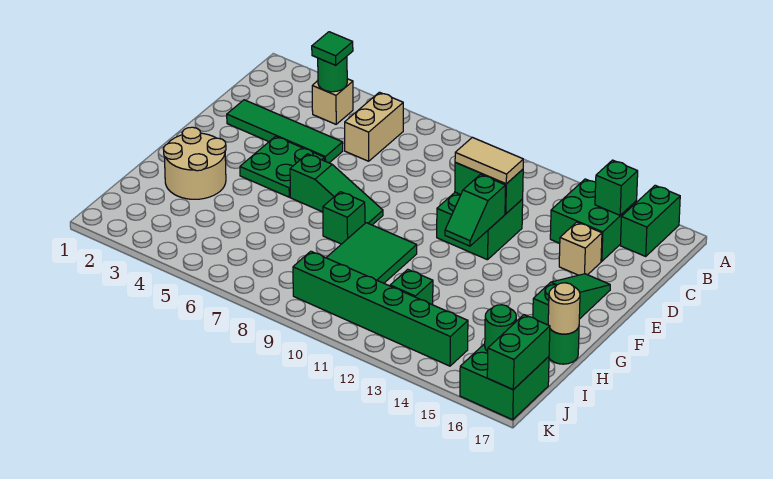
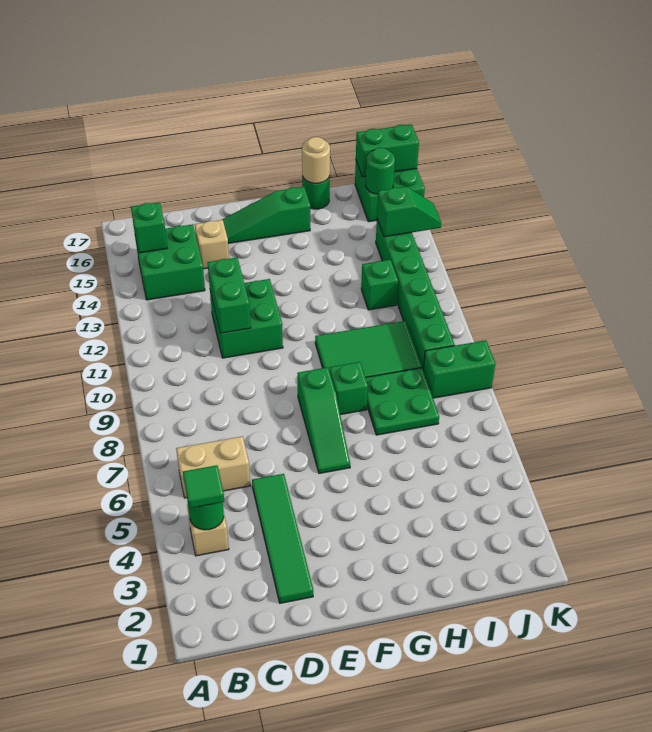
green 1x2 brick [620,185,680,256] -> green 1x2 brick moved to [423,340,495,398]
tan 1x2 tile [455,137,523,184] -> none
green 2x2 plate [240,136,325,197] -> green 2x2 plate moved to [365,368,439,435]
green 1x2 slope [445,174,506,246] -> green 1x2 slope moved to [377,187,441,237]
green 1x3 slope [290,154,383,225] -> green 1x3 slope turned to [297,367,350,473]
tan 2x2 round brick [163,127,226,199] -> none

